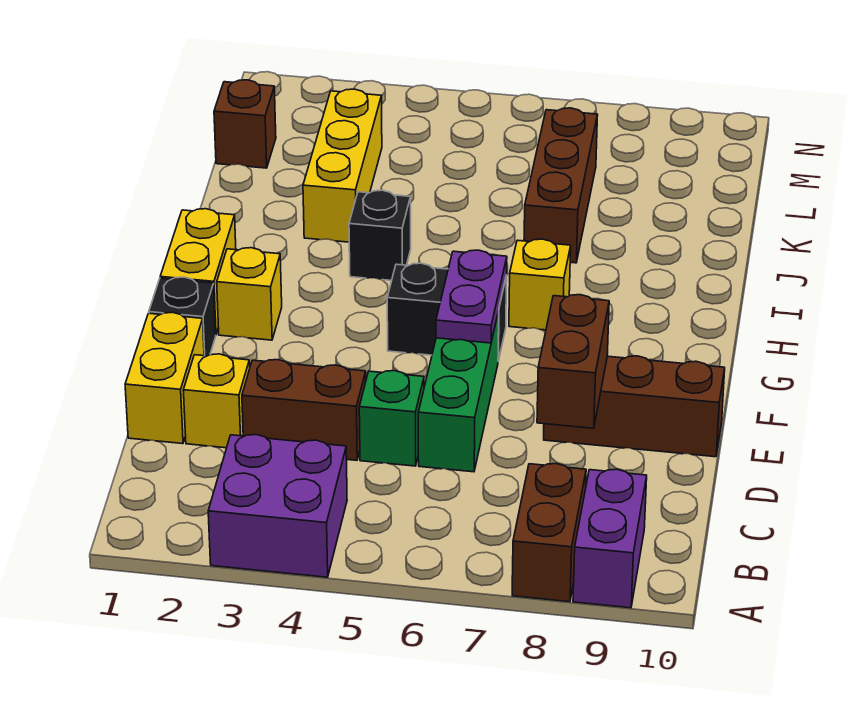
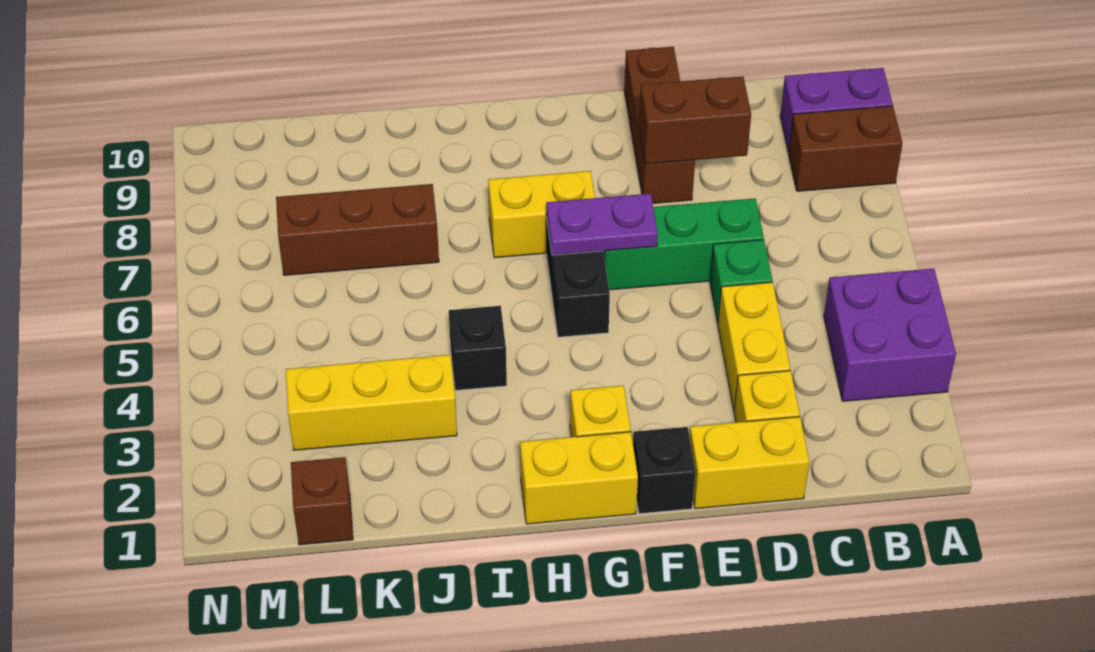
brown 1x2 brick [242,360,366,460] -> yellow 1x2 brick [718,282,790,410]
yellow 1x1 brick [509,239,571,330] -> yellow 1x2 brick [488,171,595,258]

